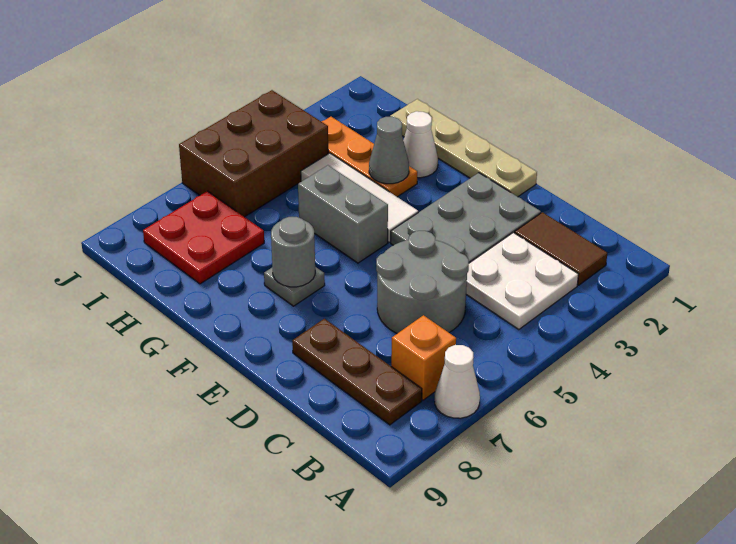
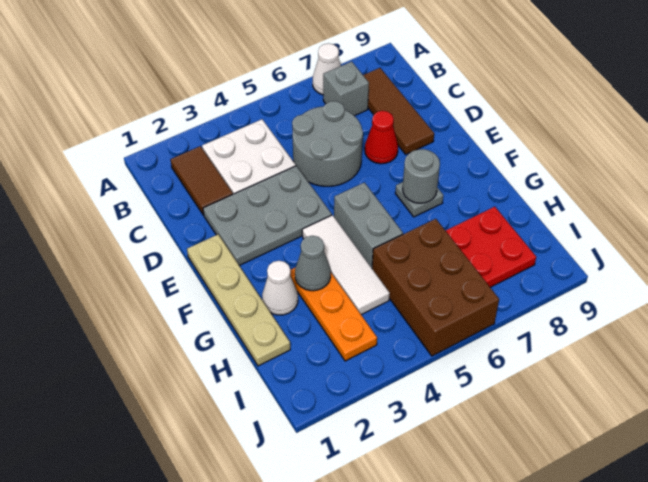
orange 1x1 brick [391,315,456,400] -> grey 1x1 brick [323,62,369,116]
brown 1x3 plate [292,319,422,425] -> brown 1x3 tile [363,68,434,154]
none -> red 1x1 cone [365,111,398,164]
brown 2x3 brick [179,90,328,217] -> brown 2x3 brick turned to [372,219,499,356]

